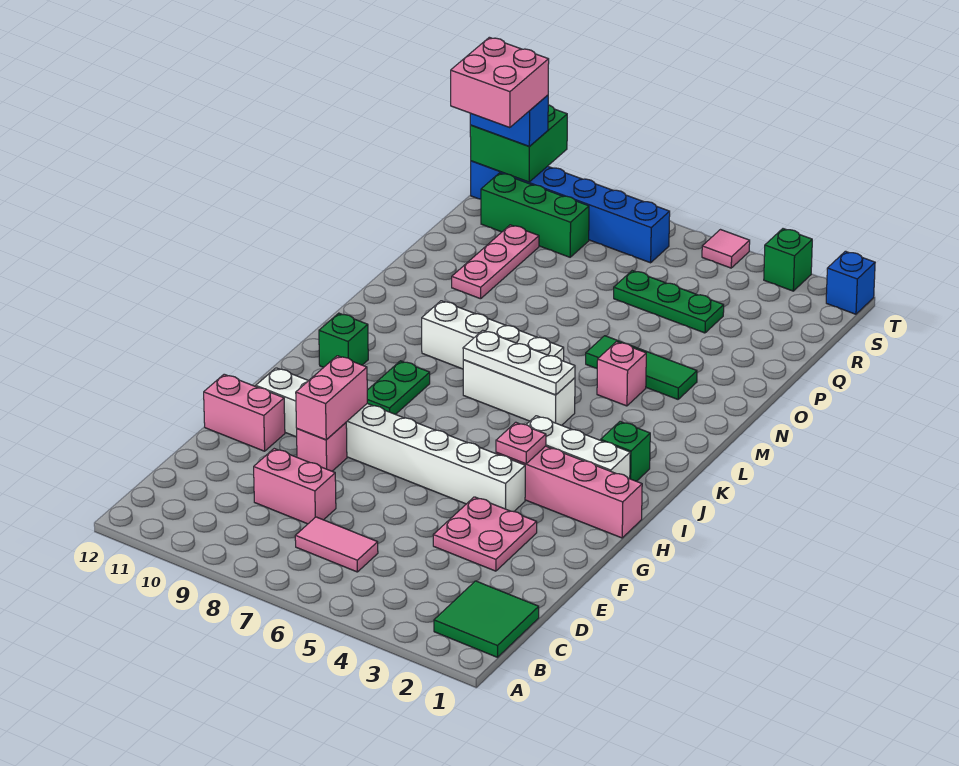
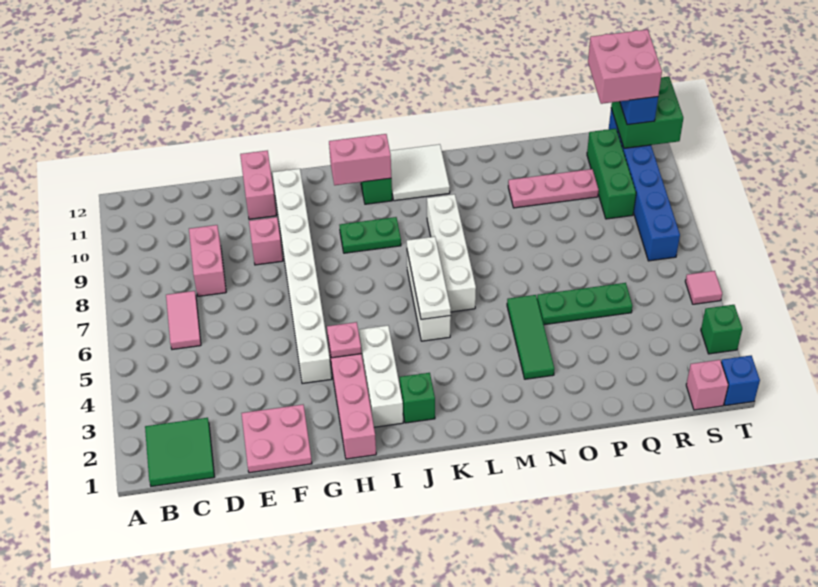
pink 2x2 plate [433,497,537,571] -> pink 2x2 plate moved to [241,405,312,473]
pink 1x2 brick [296,356,367,440] -> pink 1x2 brick moved to [329,134,391,185]
none -> white 2x2 tile [390,144,450,201]
pink 1x1 brick [597,342,646,406] -> pink 1x1 brick moved to [686,360,728,410]
green 1x3 plate [614,271,724,333] -> green 1x3 plate turned to [537,283,632,325]

